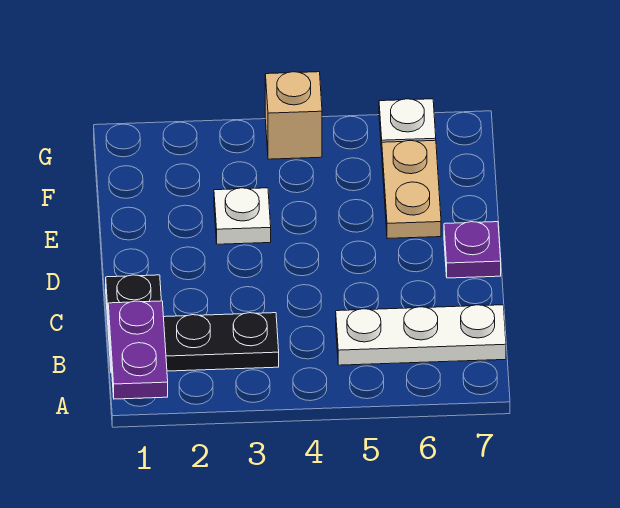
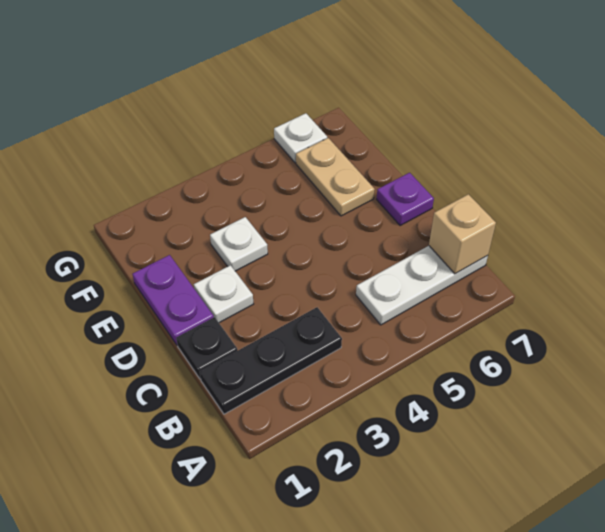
purple 1x2 plate [108,301,168,399] -> purple 1x2 plate moved to [133,255,214,345]
none -> white 1x1 plate [194,265,253,323]
tan 1x1 brick [265,72,322,159] -> tan 1x1 brick moved to [429,194,496,274]

